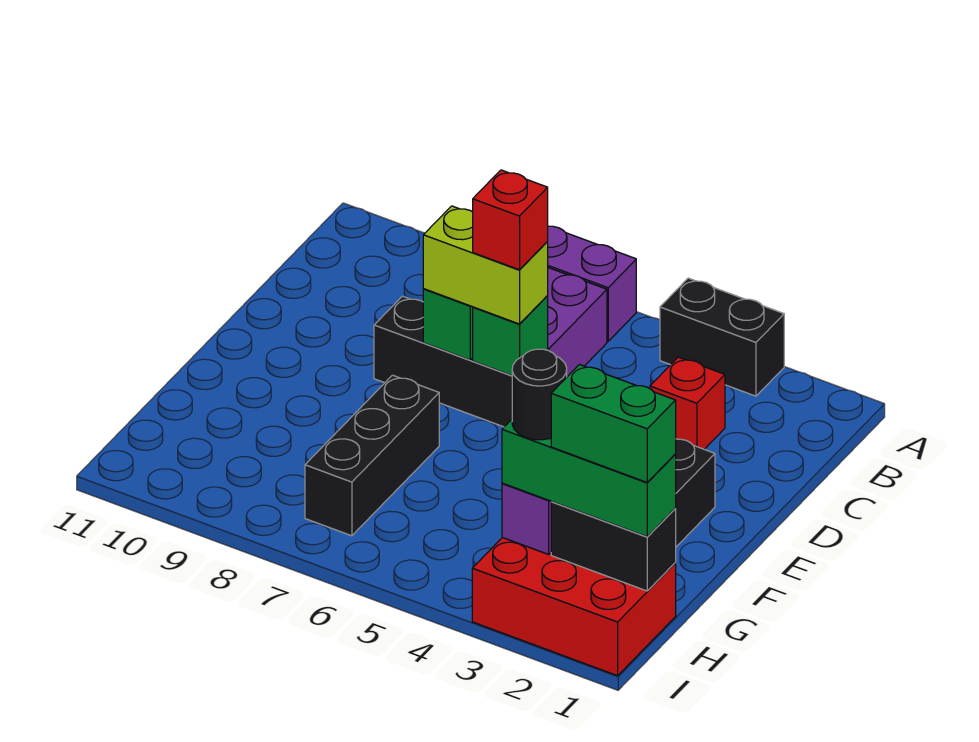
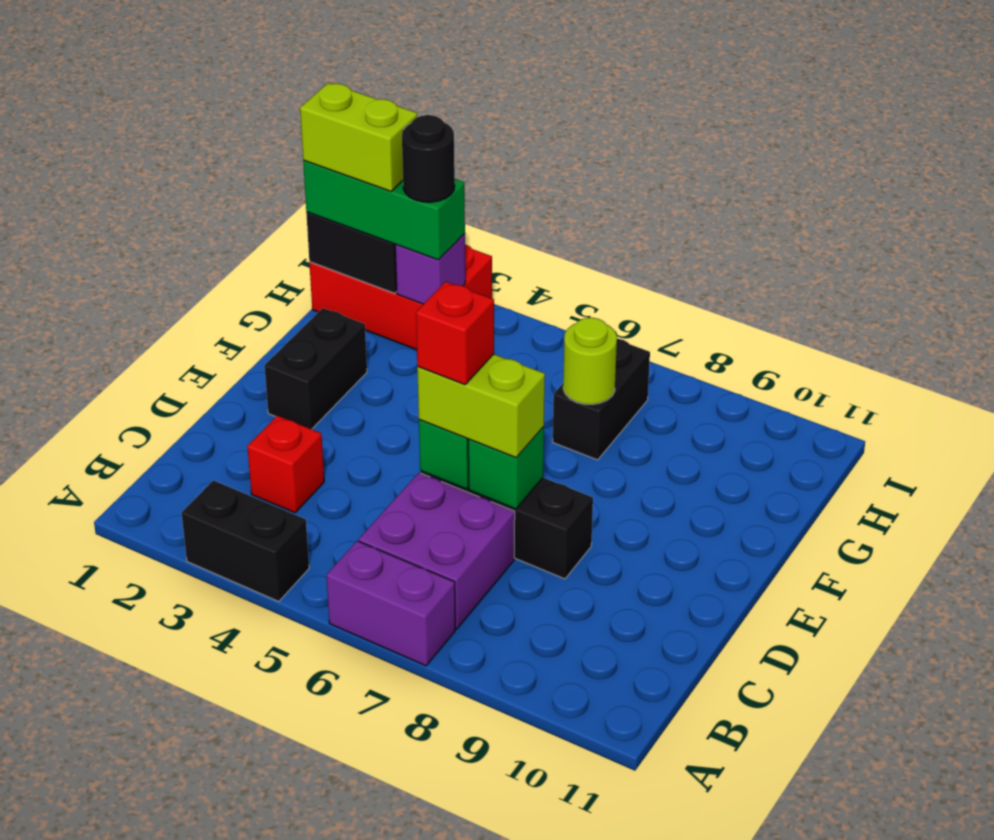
black 1x3 brick [305,375,439,536] -> black 1x2 brick [553,339,650,460]
none -> lime 1x1 round brick [563,318,617,404]
green 1x2 brick [551,365,676,482] -> lime 1x2 brick [300,83,417,191]

